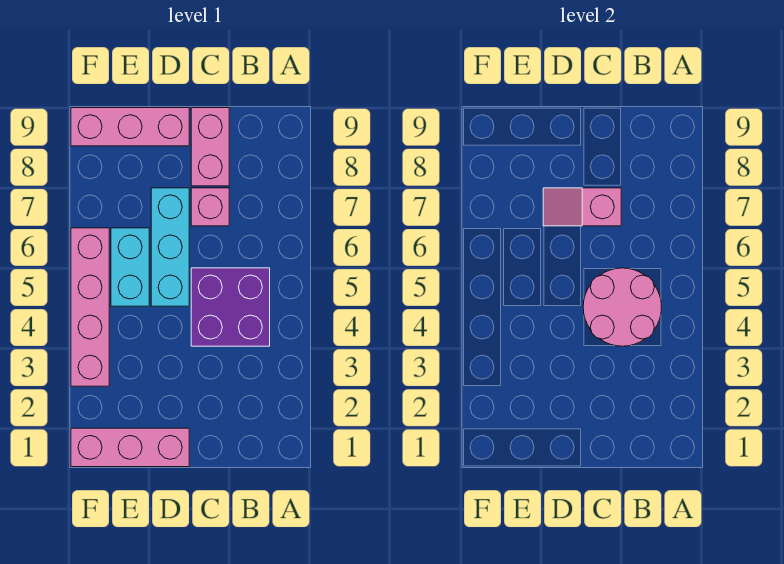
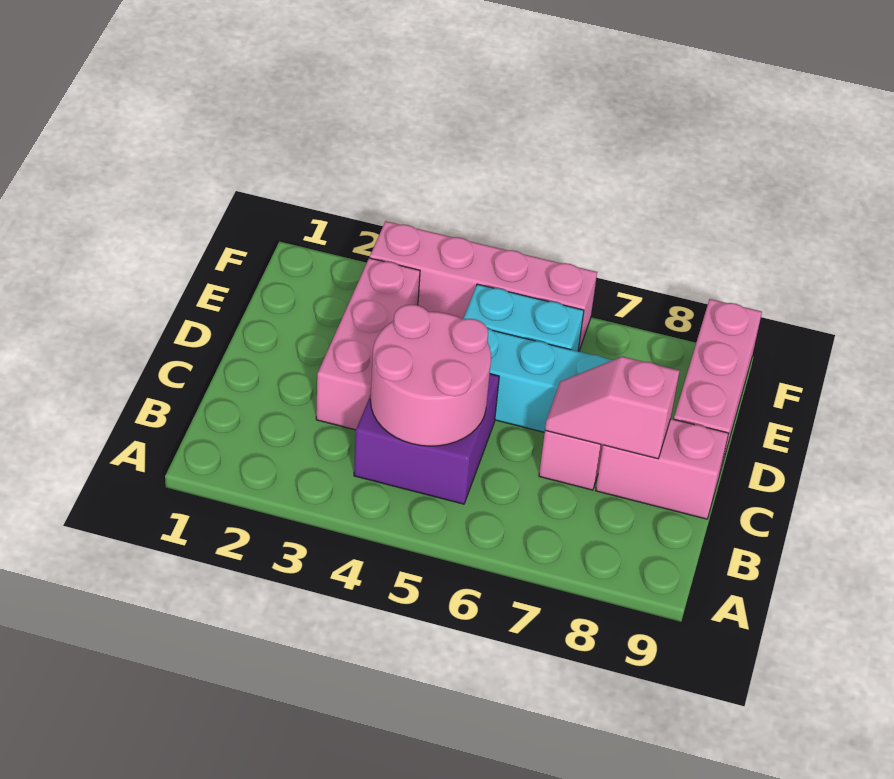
pink 1x2 slope [543,188,621,226] -> pink 1x2 slope turned to [545,357,679,459]
pink 1x3 brick [71,428,189,467] -> pink 1x3 brick moved to [316,258,420,430]

